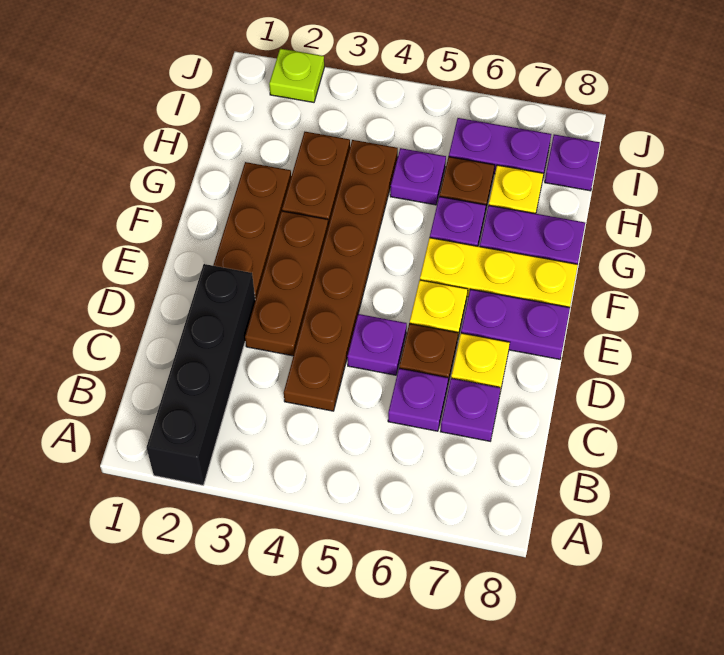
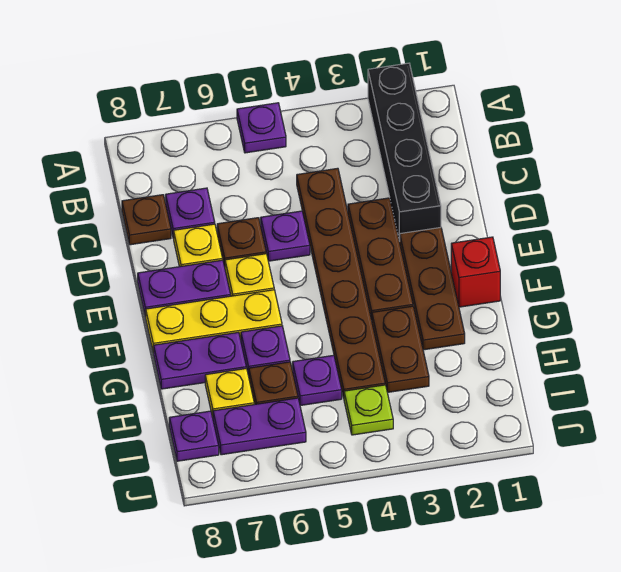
purple 1x1 plate [388,368,448,431] -> purple 1x1 plate moved to [237,103,286,153]
none -> brown 1x1 plate [122,195,171,245]
none -> red 1x1 brick [451,237,500,307]
lime 1x1 plate [269,49,324,102] -> lime 1x1 plate moved to [344,385,393,435]

